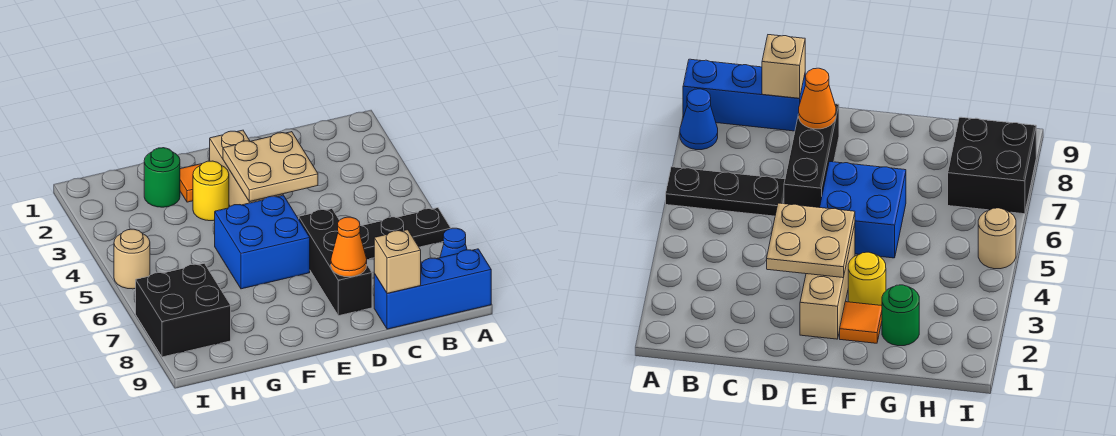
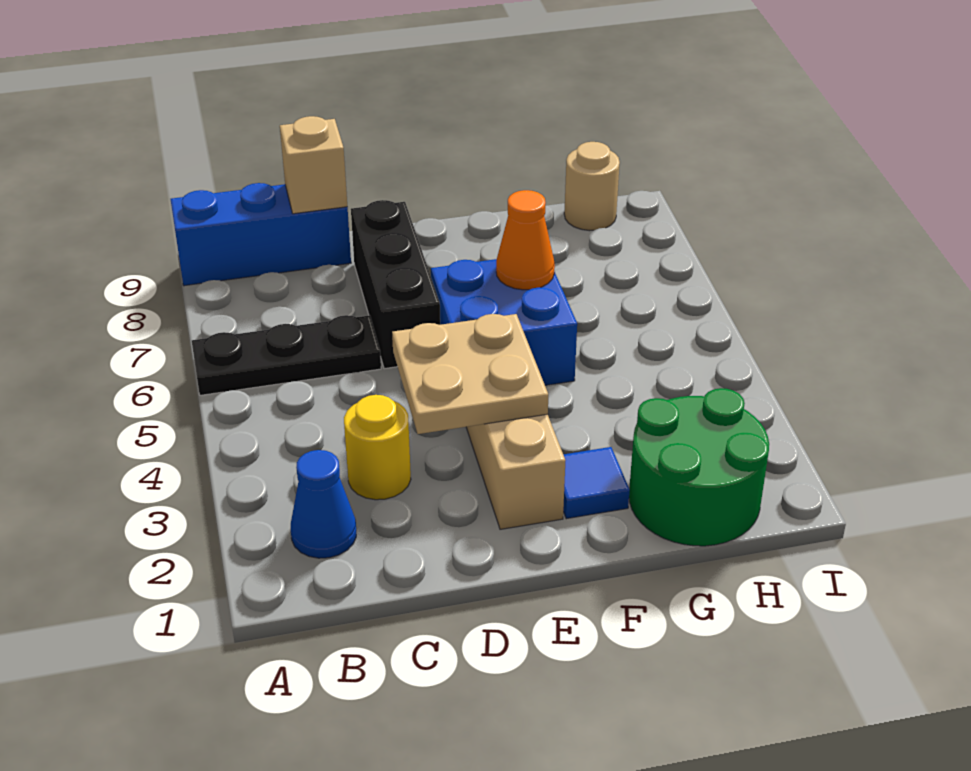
blue 1x1 cone [440,228,467,258] -> blue 1x1 cone moved to [291,450,356,558]
orange 1x1 cone [331,217,367,277] -> orange 1x1 cone moved to [496,190,555,290]
orange 1x1 tile [180,164,202,202] -> blue 1x1 tile [563,447,630,519]
yellow 1x1 round brick [193,161,229,221] -> yellow 1x1 round brick moved to [344,395,411,500]
green 1x1 round brick [144,148,180,207] -> green 2x2 round brick [629,388,769,546]
black 2x2 brick [136,263,231,357] -> none
tan 1x1 round brick [114,229,150,289] -> tan 1x1 round brick moved to [564,142,620,231]

